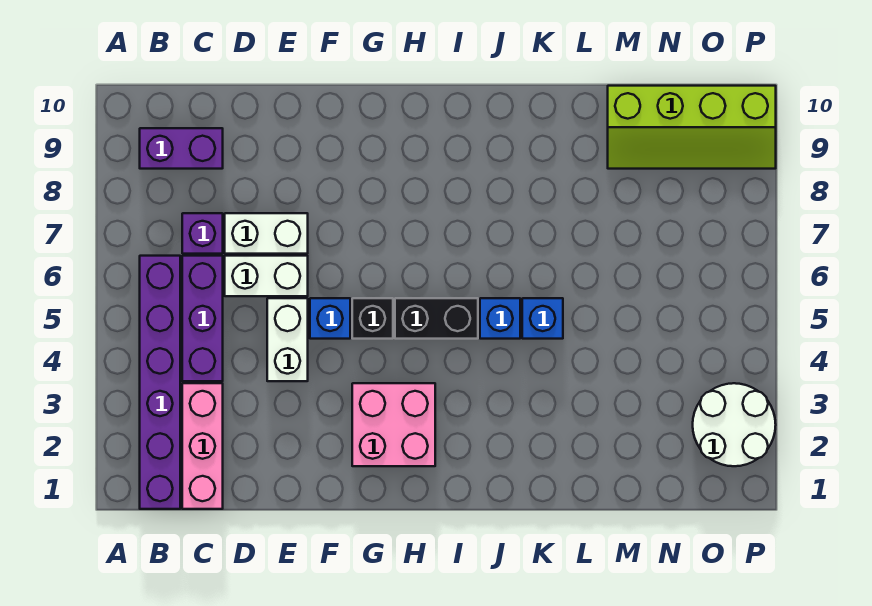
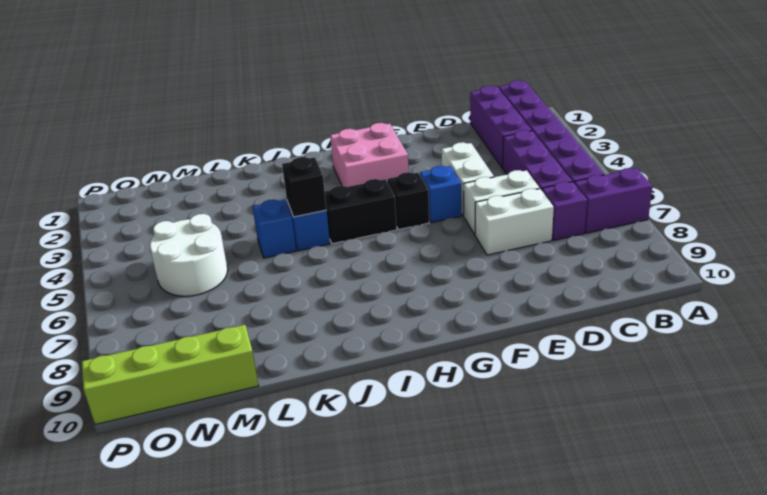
purple 1x2 brick [140,128,223,169] -> purple 1x2 brick moved to [574,168,652,233]
pink 1x3 brick [182,383,223,509] -> purple 1x3 brick [470,86,532,168]
none -> black 1x1 brick [282,157,327,217]
white 2x2 round brick [693,383,776,466] -> white 2x2 round brick moved to [150,214,228,296]

